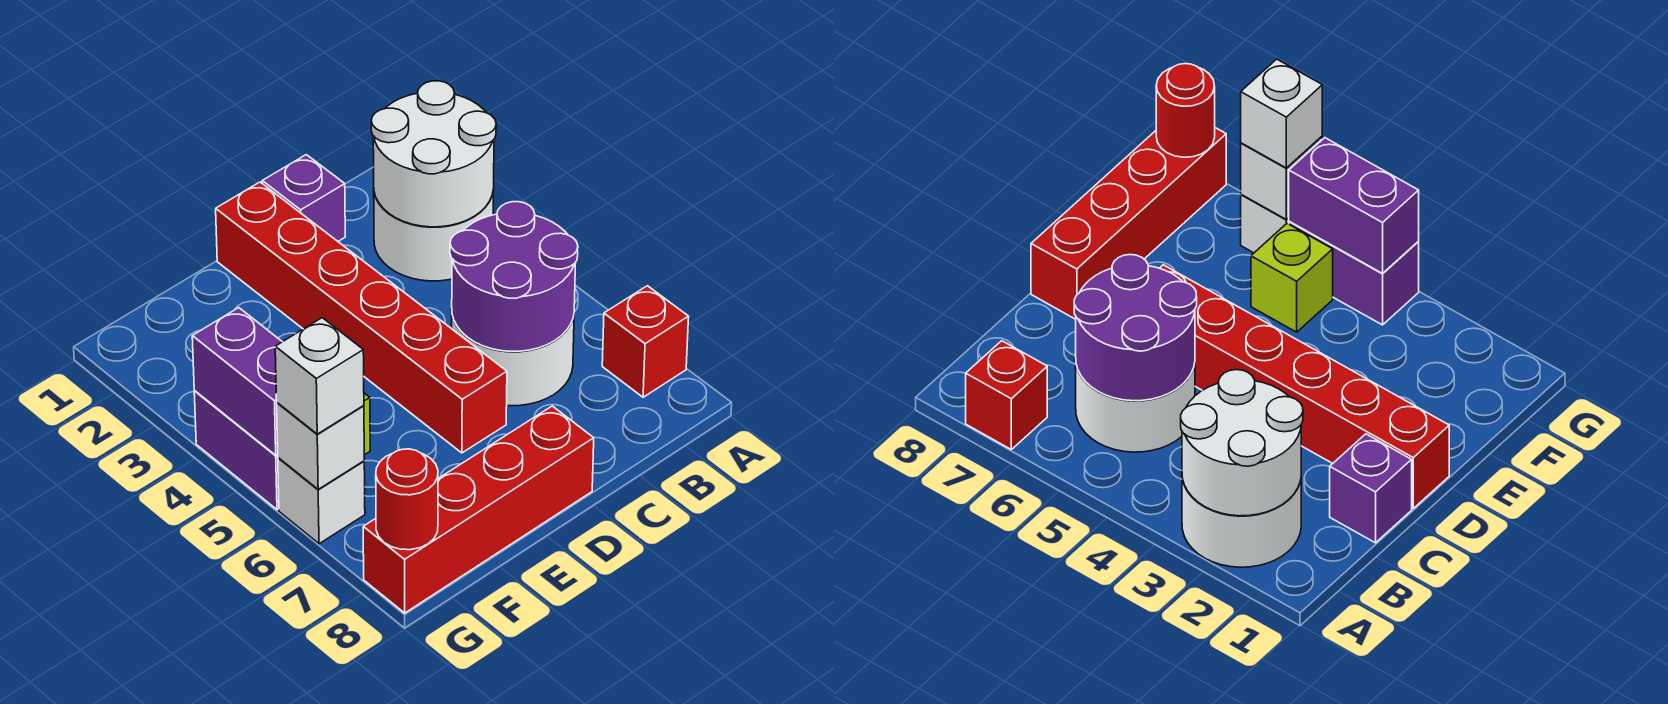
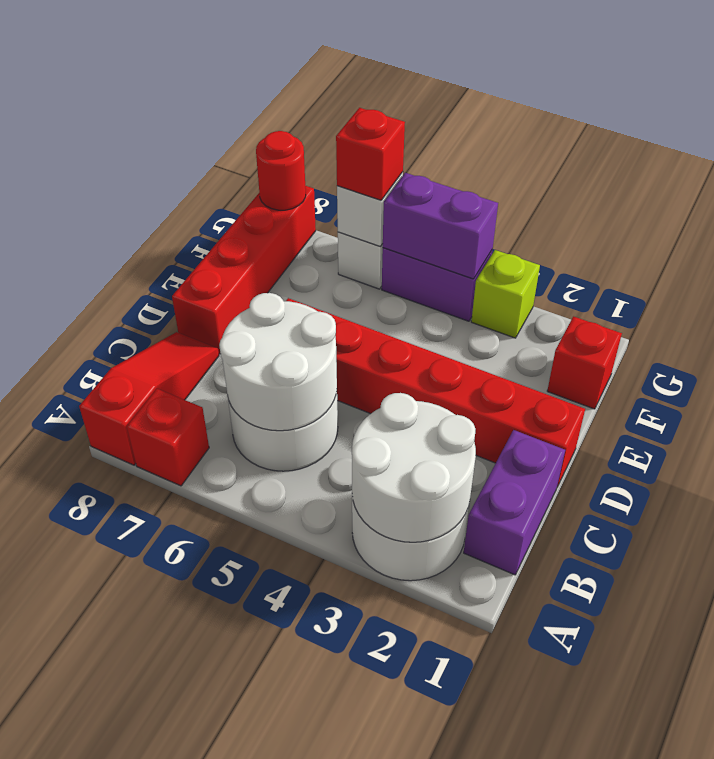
none -> red 1x3 slope [79,332,219,465]
purple 2x2 round brick [450,202,578,351] -> white 2x2 round brick [219,293,337,431]
purple 1x1 brick [262,155,345,241] -> purple 1x2 brick [464,430,565,575]
none -> red 1x1 brick [547,316,622,409]
lime 1x1 brick [1251,224,1333,332] -> lime 1x1 brick moved to [471,250,540,338]
white 1x1 brick [275,318,364,434] -> red 1x1 brick [336,108,405,200]

